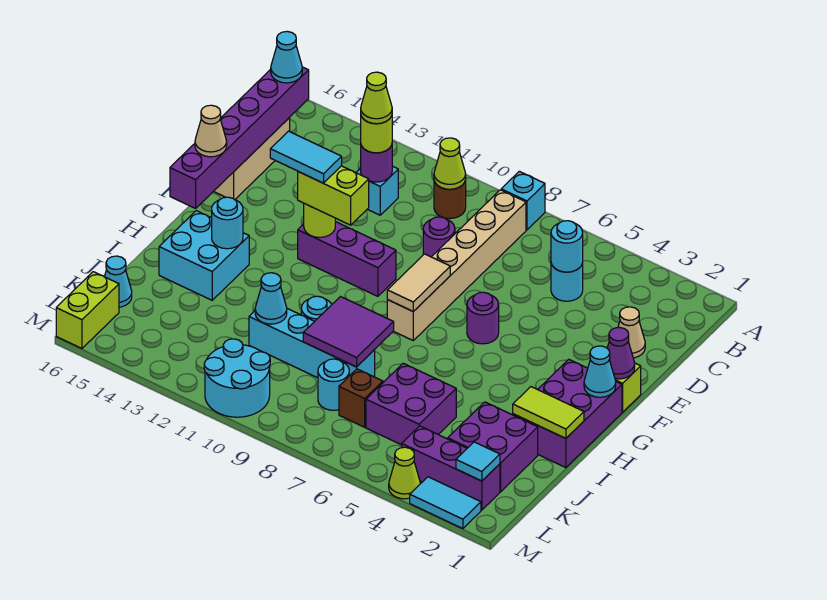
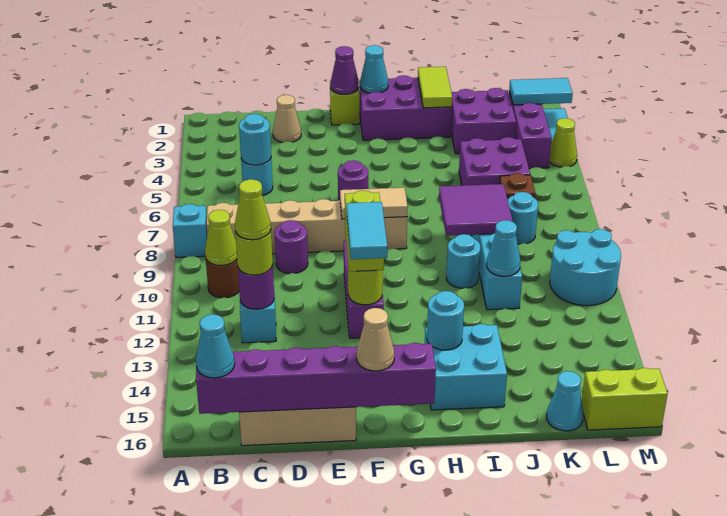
cyan 1x1 tile [456,442,500,481] -> cyan 1x2 tile [509,78,573,105]

